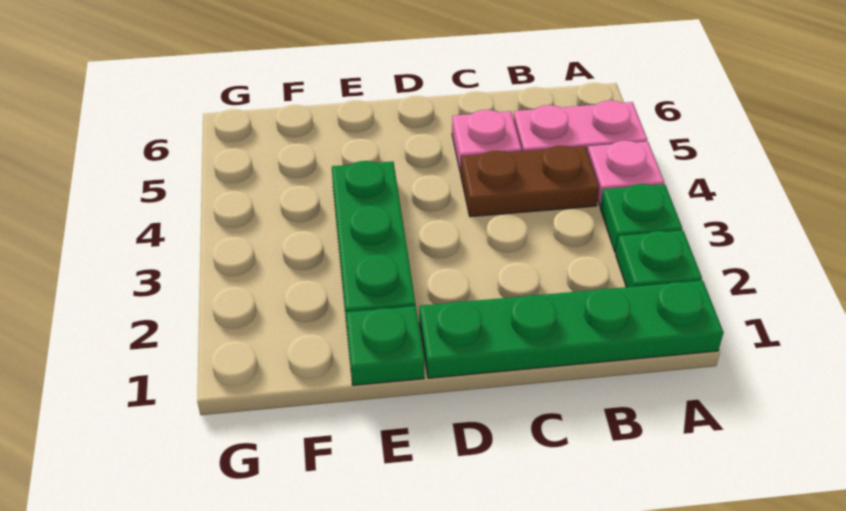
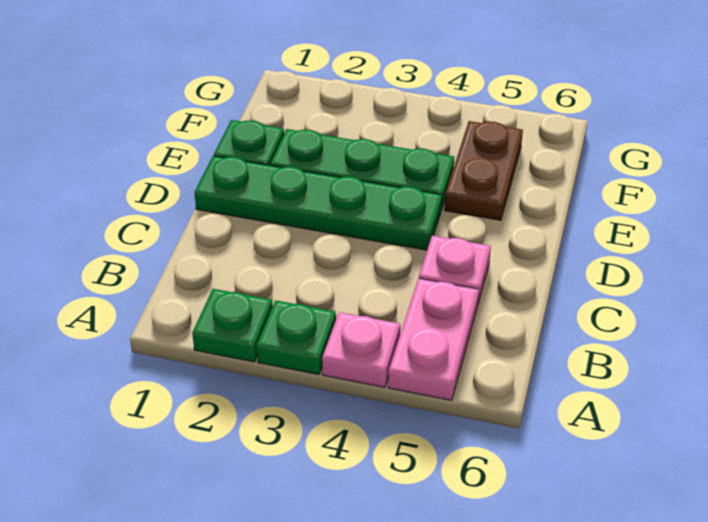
green 1x4 plate [419,280,723,378] -> green 1x4 plate turned to [194,156,442,250]
brown 1x2 plate [461,146,599,217] -> brown 1x2 plate moved to [445,121,523,220]

